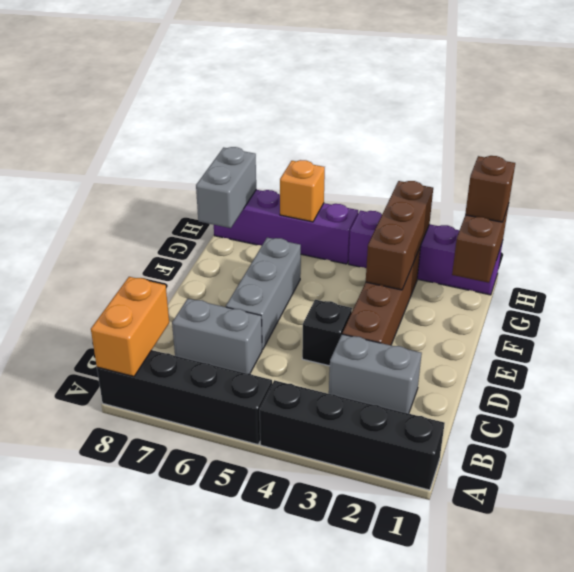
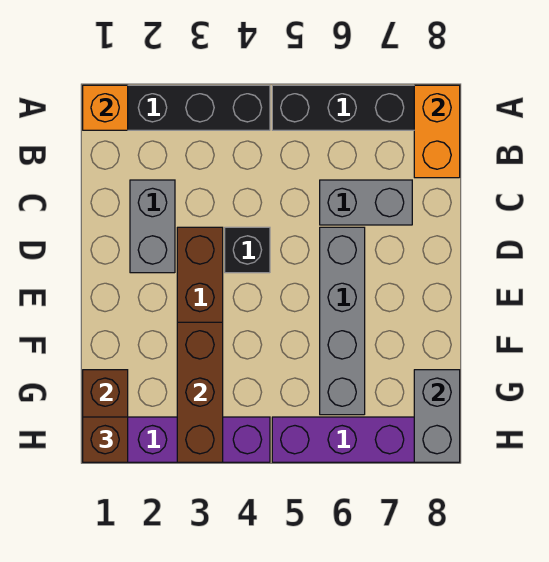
grey 1x2 brick [329,334,422,414] -> grey 1x2 brick turned to [130,180,175,273]
grey 1x3 brick [226,238,301,350] -> grey 1x4 brick [320,227,365,415]
orange 1x1 brick [280,160,325,222] -> orange 1x1 brick moved to [83,85,128,130]

